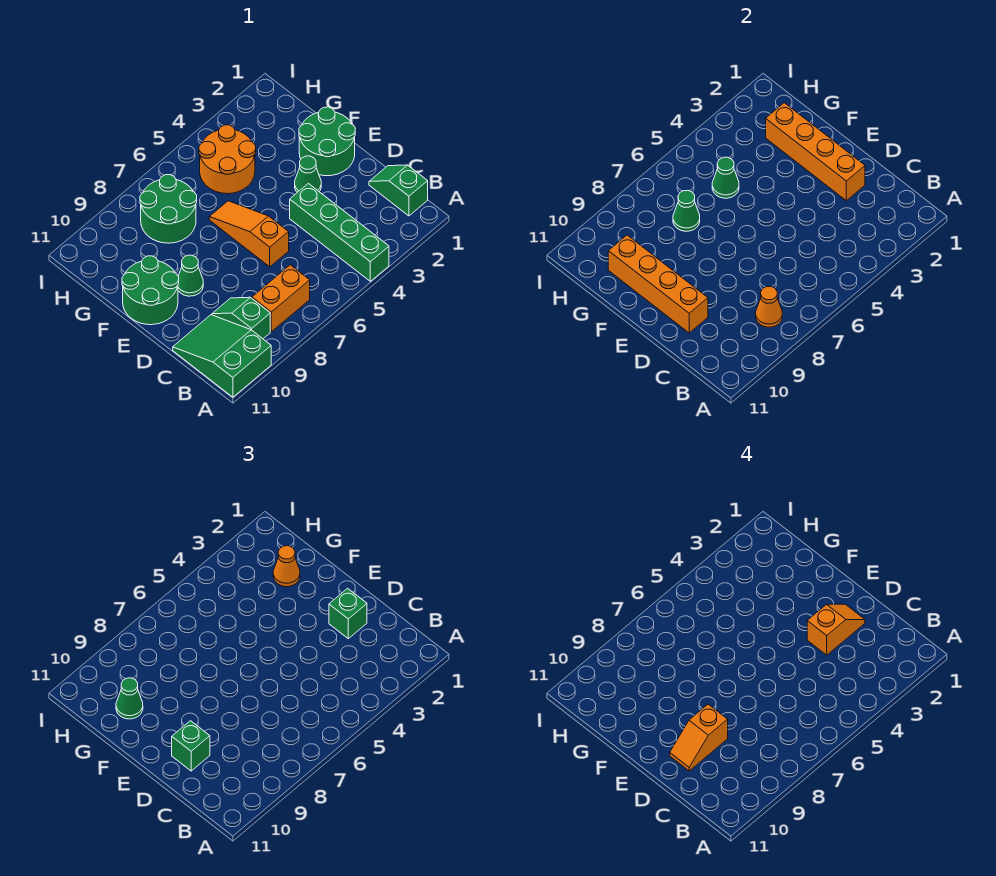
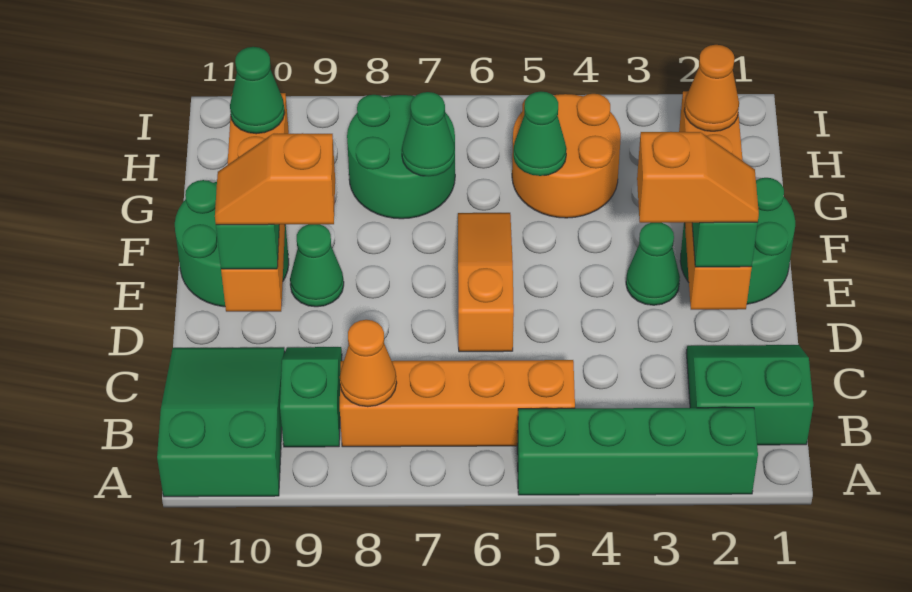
green 1x4 brick [290,183,389,281] -> green 1x4 brick turned to [517,408,758,495]
green 1x2 slope [369,165,428,216] -> green 2x2 slope [686,345,813,445]
orange 1x2 brick [252,265,310,332] -> orange 1x4 brick [340,360,575,447]

